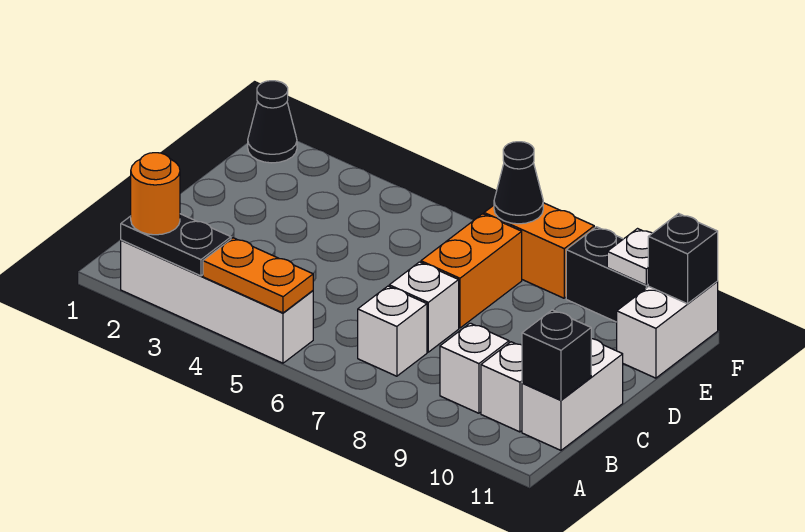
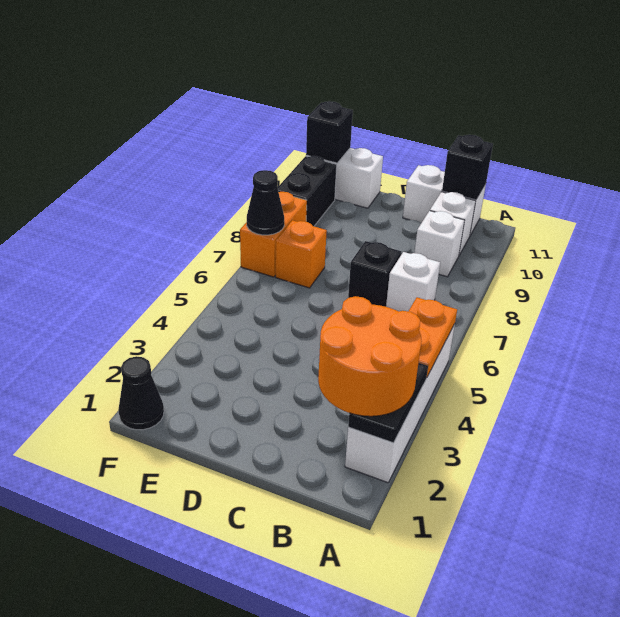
orange 1x1 round brick [131,153,180,235] -> orange 2x2 round brick [318,296,422,416]
white 1x1 brick [389,262,459,352] -> black 1x1 brick [348,241,401,307]
orange 1x2 brick [421,214,522,328] -> orange 1x1 brick [276,220,327,288]
white 1x1 plate [607,229,652,285] -> none

